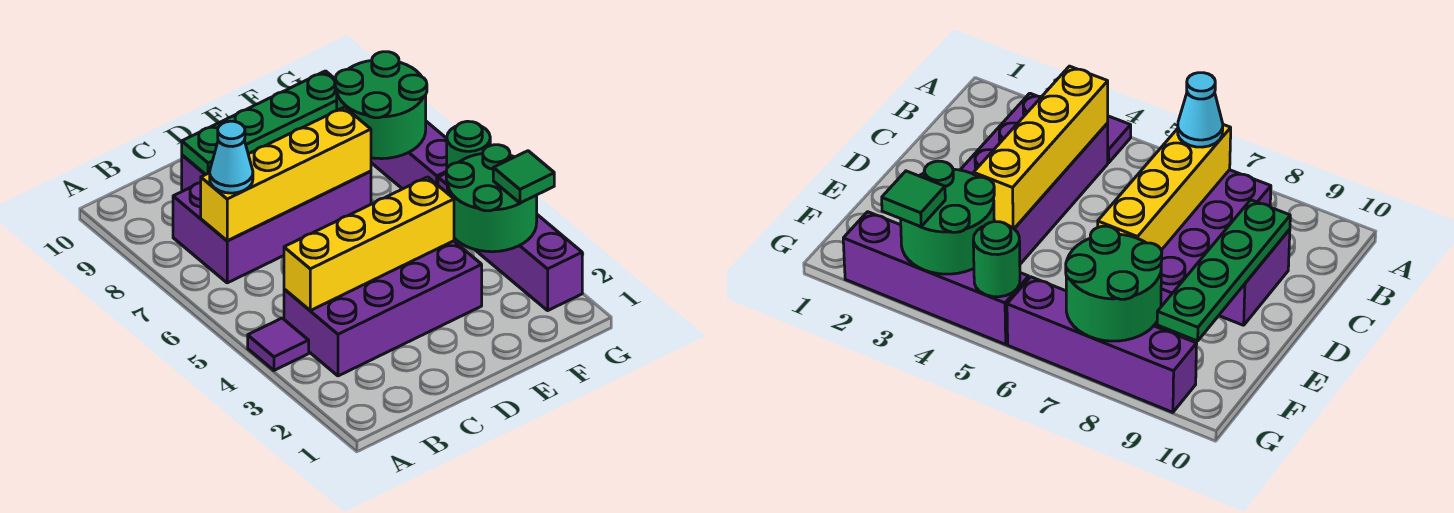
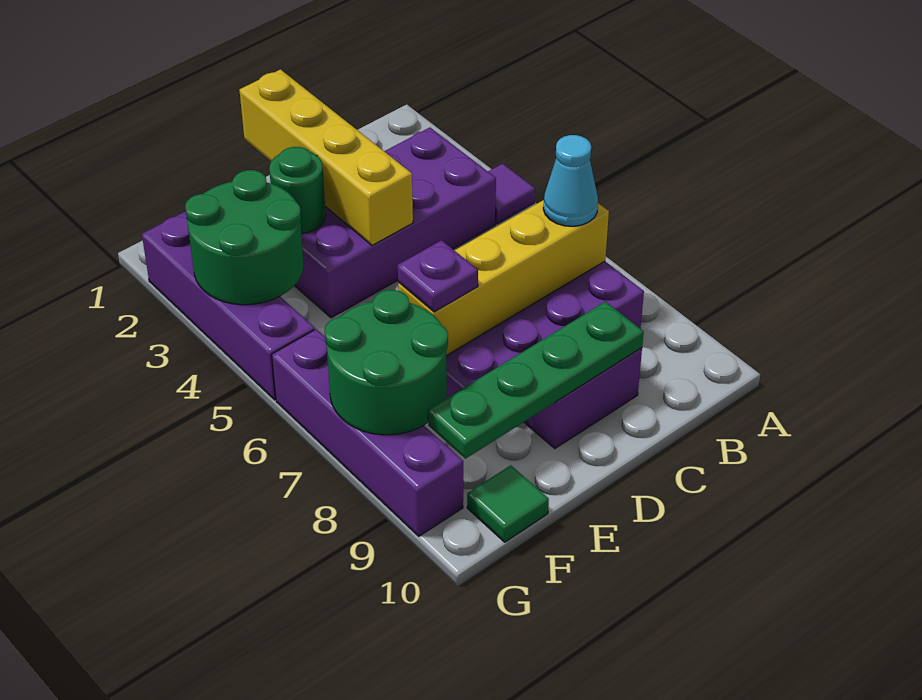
yellow 1x4 brick [284,177,454,310] -> yellow 1x4 brick turned to [239,69,413,245]
none -> purple 1x1 plate [398,240,478,312]
green 1x1 tile [493,151,554,203] -> green 1x1 tile moved to [467,465,549,542]
green 1x1 round brick [447,121,490,168] -> green 1x1 round brick moved to [269,147,326,234]

